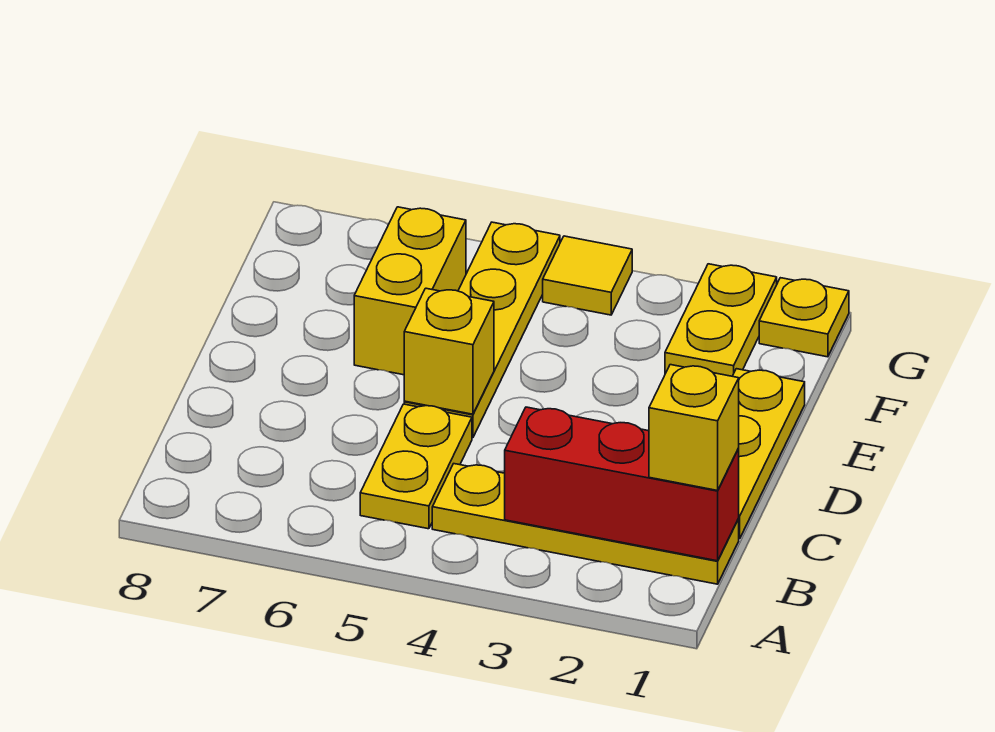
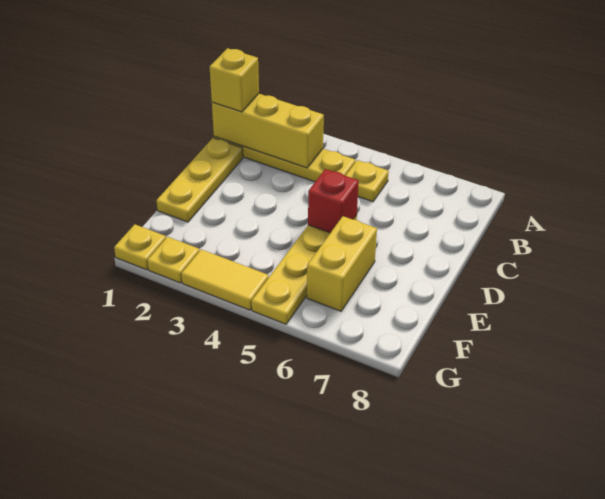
red 1x3 brick [505,407,739,561] -> yellow 1x3 brick [212,94,324,168]
yellow 1x2 plate [360,404,472,529] -> yellow 1x1 plate [345,160,389,202]
yellow 1x1 brick [404,288,494,414] -> red 1x1 brick [308,169,359,233]
yellow 1x2 plate [665,264,777,376] -> yellow 1x1 plate [147,237,200,283]
yellow 1x1 tile [543,236,632,315] -> yellow 1x2 tile [181,249,269,310]

